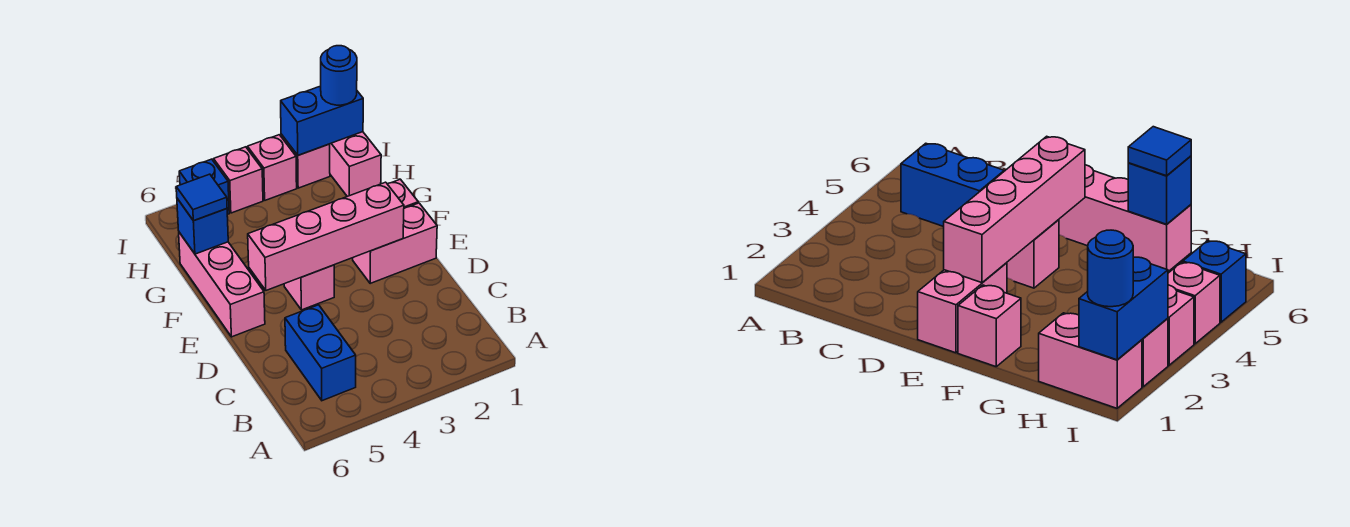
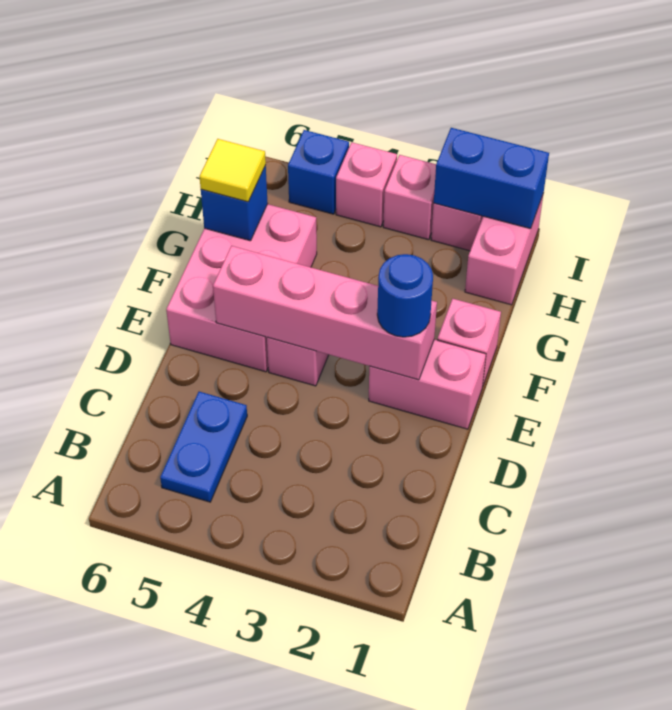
blue 1x2 brick [285,305,356,401] -> blue 1x2 plate [160,392,247,502]
pink 1x3 brick [179,232,265,337] -> pink 2x3 brick [166,204,317,372]
blue 1x1 tile [176,174,227,221] -> yellow 1x1 tile [199,139,266,202]
blue 1x1 round brick [321,46,357,105] -> blue 1x1 round brick moved to [377,254,433,337]

